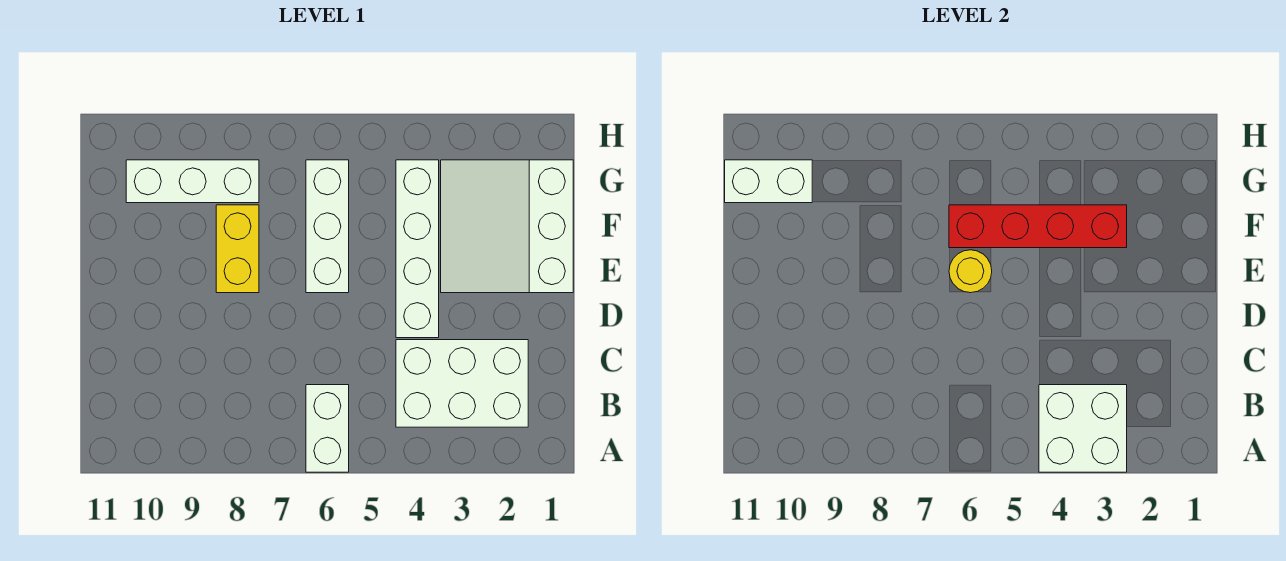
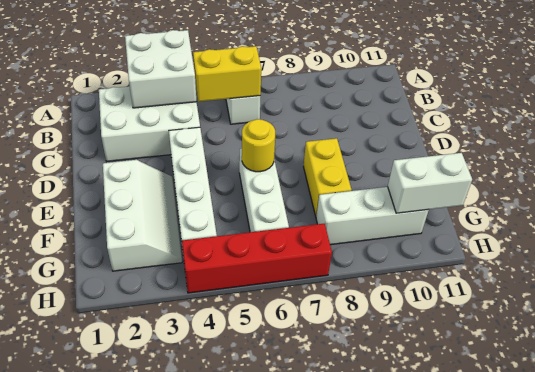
none -> yellow 1x2 brick [193,46,261,102]
white 3x3 slope [441,160,573,293] -> white 2x3 slope [103,160,182,271]
red 1x4 brick [949,205,1127,248] -> red 1x4 brick moved to [182,224,332,293]

